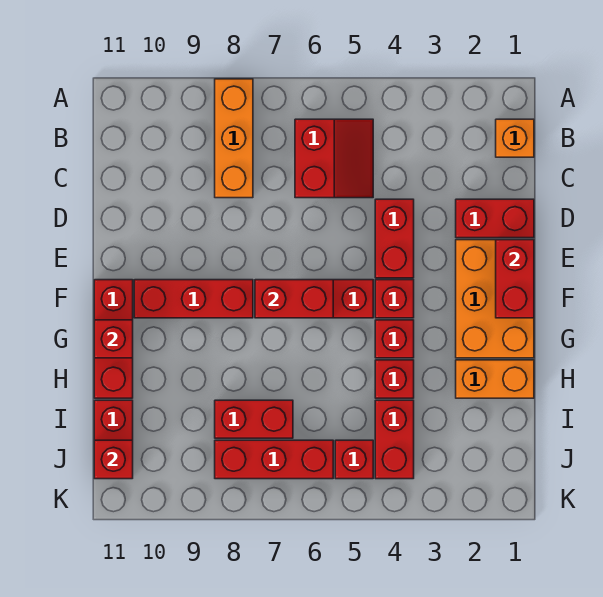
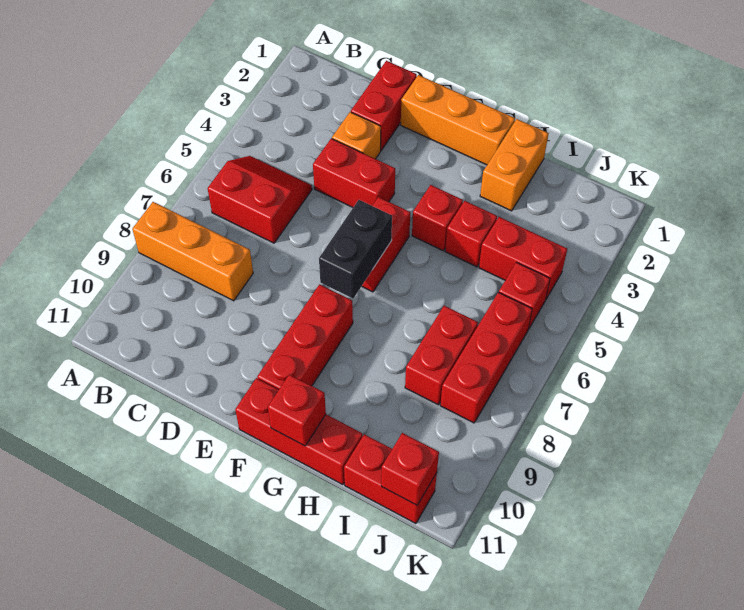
orange 1x1 brick [496,119,534,157] -> orange 1x1 brick moved to [332,112,381,159]
orange 2x3 brick [456,240,534,358] -> orange 1x3 brick [401,75,515,165]
red 1x2 brick [496,240,534,318] -> none
red 1x1 brick [375,280,414,318] -> none
red 1x2 brick [255,280,333,318] -> black 1x2 brick [319,200,392,298]

